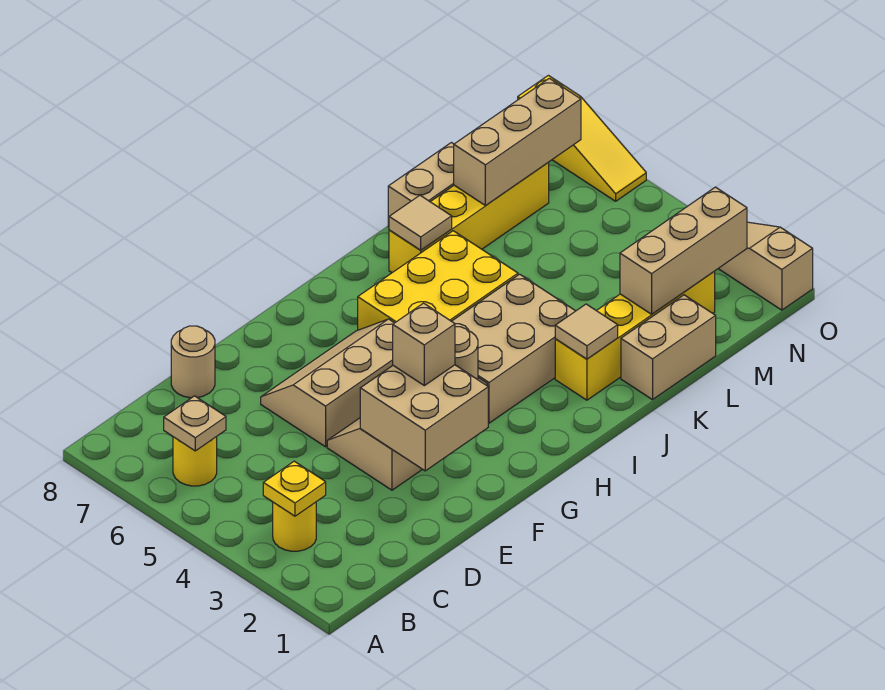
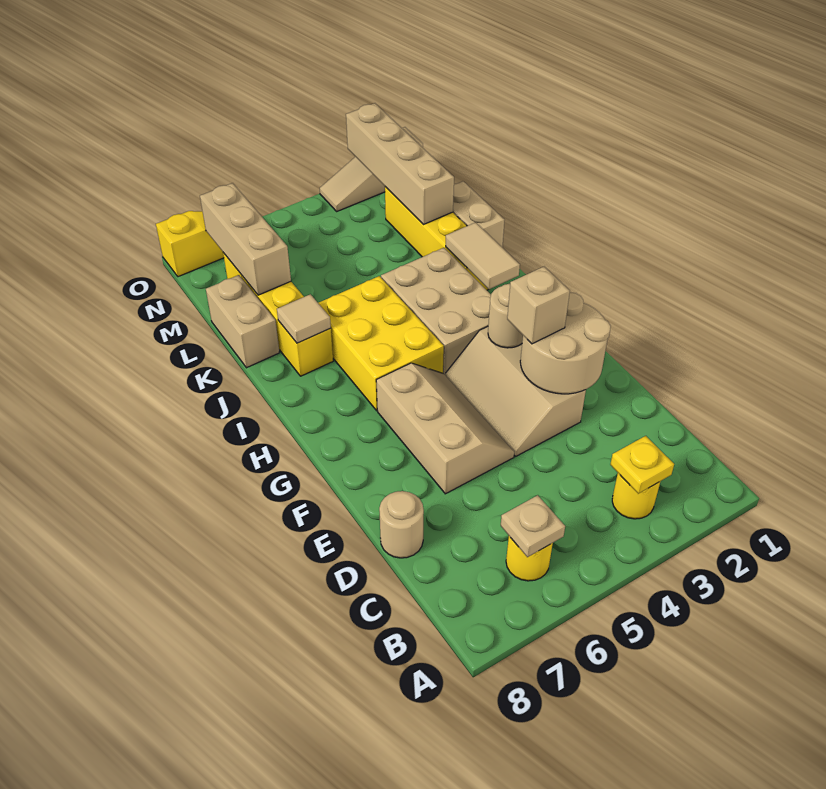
tan 2x2 brick [360,365,488,471] -> tan 2x2 round brick [520,292,611,394]
tan 2x3 slope [261,319,394,447] -> tan 2x3 slope turned to [376,363,514,494]
tan 1x1 tile [555,304,618,359] -> tan 1x2 tile [446,222,520,289]
tan 1x3 brick [620,187,747,314] -> tan 1x4 brick [346,103,454,225]

